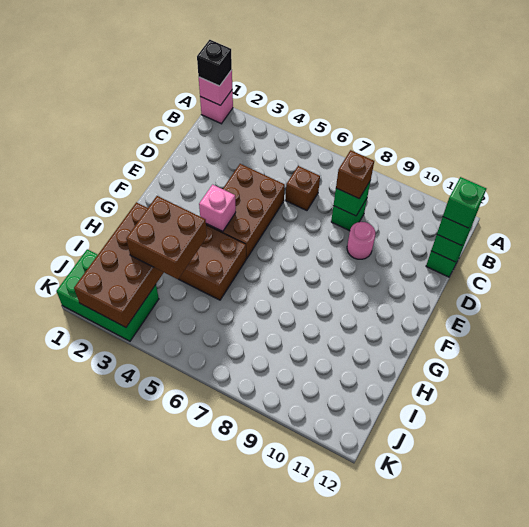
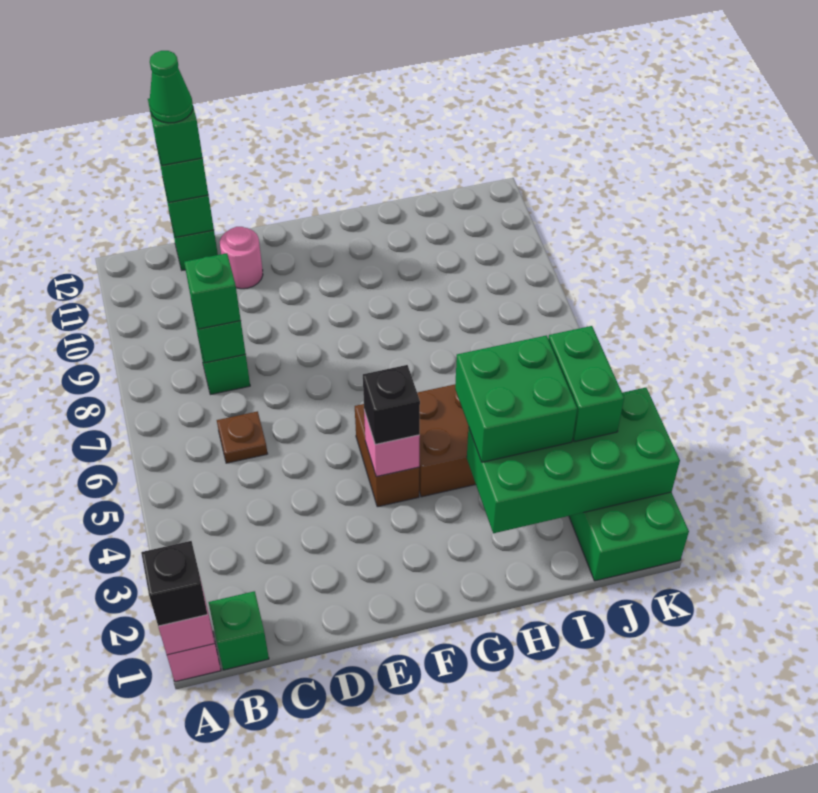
none -> green 1x1 brick [209,591,269,670]
brown 1x1 brick [286,166,320,211] -> brown 1x1 plate [217,411,268,463]
brown 1x1 brick [336,150,374,198] -> green 1x1 brick [184,253,241,329]
none -> green 1x1 cone [150,51,193,123]
brown 2x3 brick [206,164,285,259] -> brown 1x2 brick [355,404,419,507]
pink 1x1 round brick [347,222,375,259] -> pink 1x1 round brick moved to [220,227,263,289]
none -> black 1x1 brick [363,365,420,445]
brown 2x4 brick [74,202,164,327] -> green 2x4 brick [467,388,680,533]
brown 2x2 brick [126,196,207,279] -> green 2x2 brick [455,336,577,462]
none -> green 1x2 brick [548,326,624,442]

